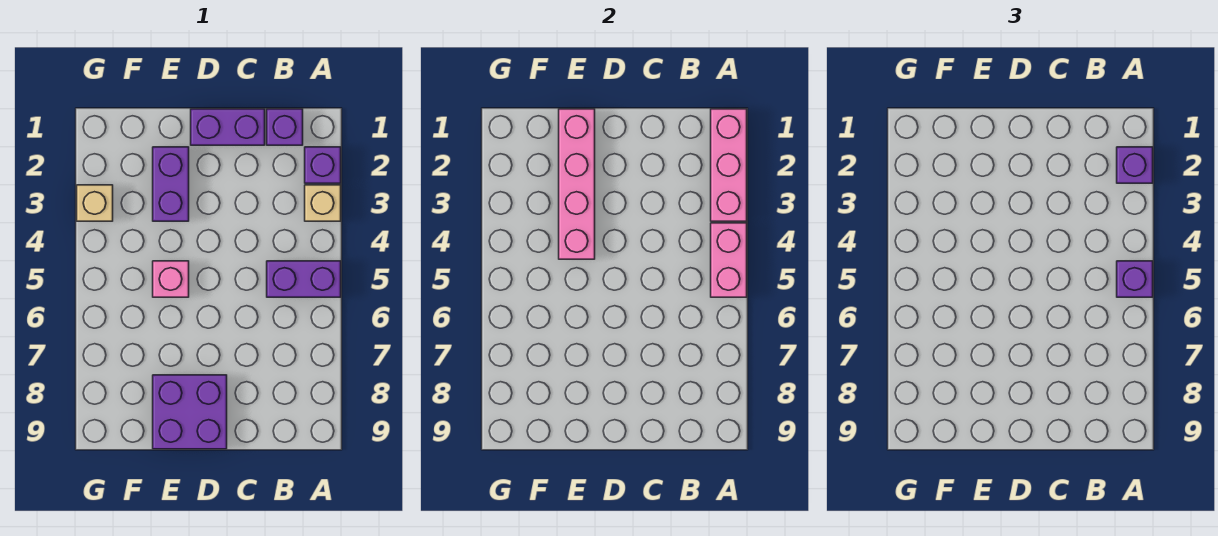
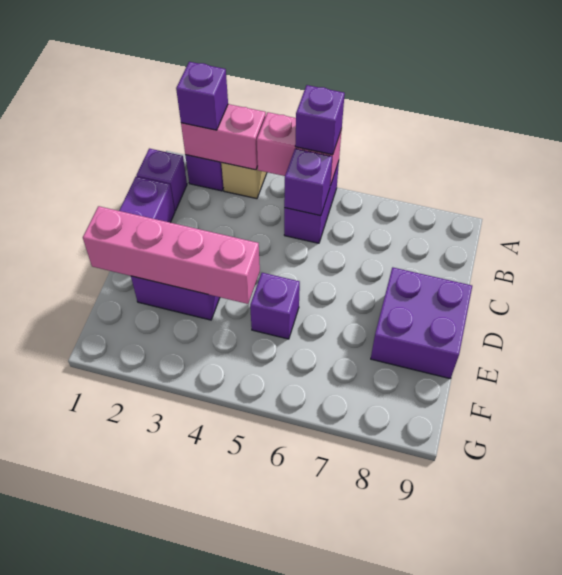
pink 1x3 brick [711,109,747,221] -> pink 1x2 brick [181,104,266,170]
none -> purple 1x1 brick [284,149,332,216]
pink 1x1 brick [153,261,189,297] -> purple 1x1 brick [250,273,300,339]
tan 1x1 brick [77,185,113,221] -> none

